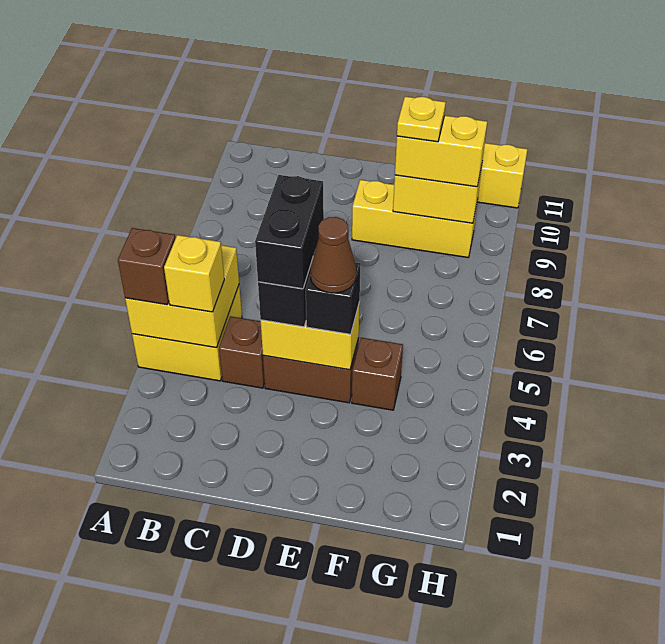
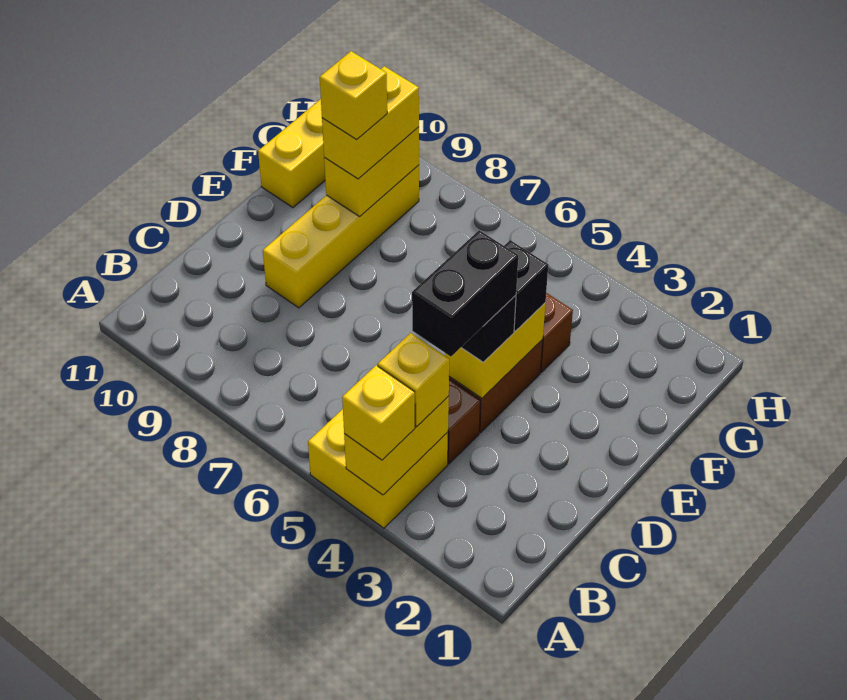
yellow 2x2 brick [125,245,239,348] -> yellow 1x2 brick [344,396,449,495]
brown 1x1 brick [118,228,176,305] -> yellow 1x1 brick [342,365,415,460]
black 1x2 brick [255,175,324,289] -> black 1x2 brick turned to [412,230,518,357]
brown 1x1 cone [310,217,357,293] -> none
yellow 1x3 brick [352,180,478,257] -> yellow 1x4 brick [263,165,419,308]
yellow 1x1 plate [397,96,446,142] -> yellow 1x1 brick [320,51,387,140]

